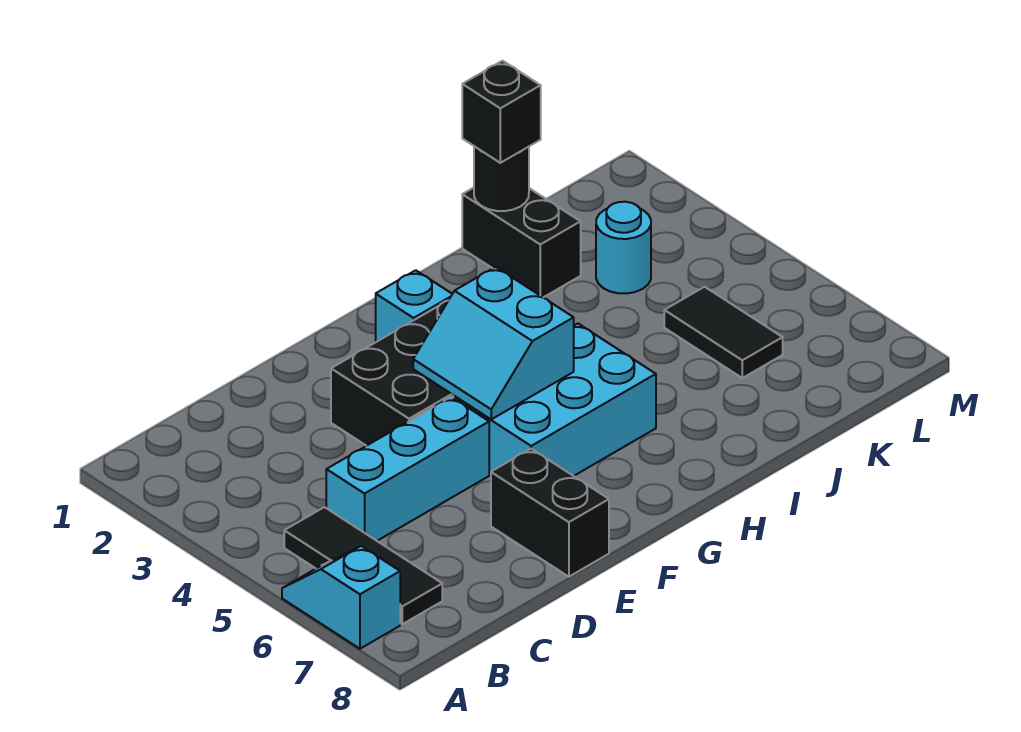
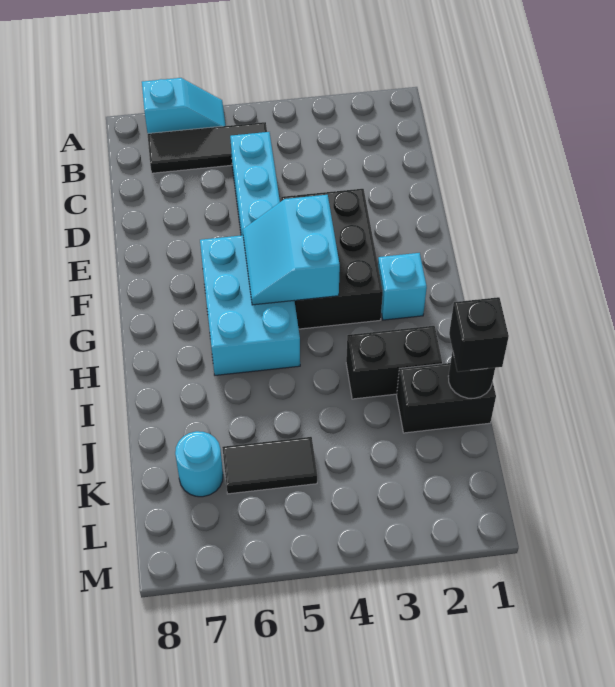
black 1x2 brick [491,449,609,577] -> black 1x2 brick moved to [346,326,442,399]
cyan 2x2 slope [413,267,574,419] -> cyan 2x2 slope turned to [243,195,340,305]
cyan 1x1 round brick [596,202,651,293] -> cyan 1x1 round brick moved to [175,431,223,497]

